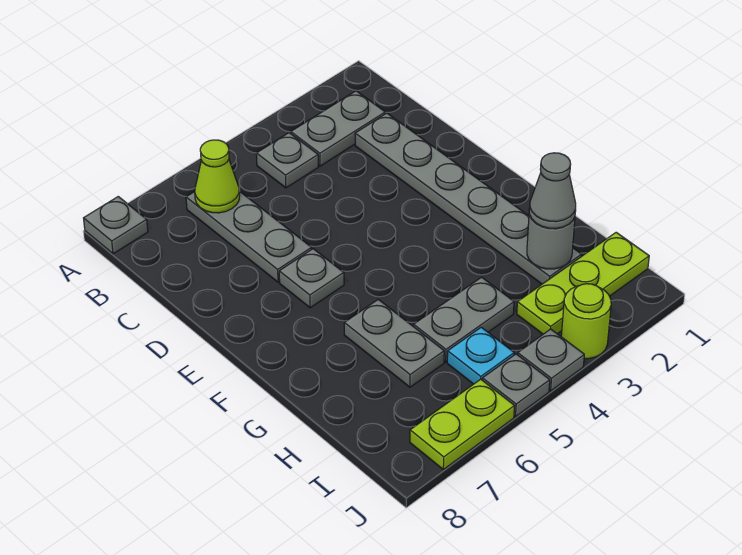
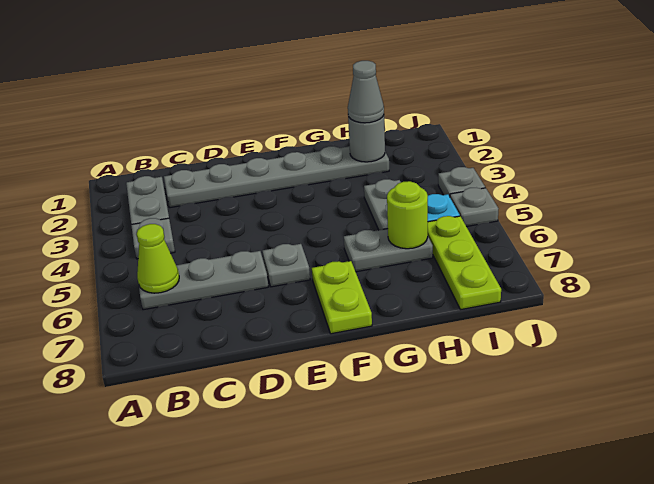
grey 1x1 plate [84,197,148,254] -> none
lime 1x3 plate [517,232,649,334] -> lime 1x3 plate moved to [428,216,501,310]
lime 1x1 round brick [561,284,611,359] -> lime 1x1 round brick moved to [387,181,428,249]
lime 1x2 plate [410,379,514,469] -> lime 1x2 plate moved to [312,261,372,334]

